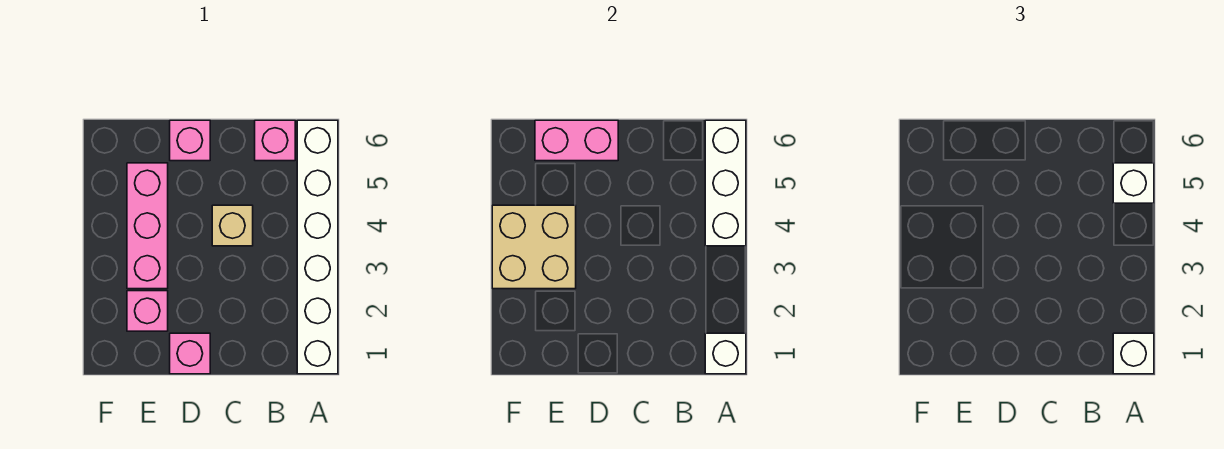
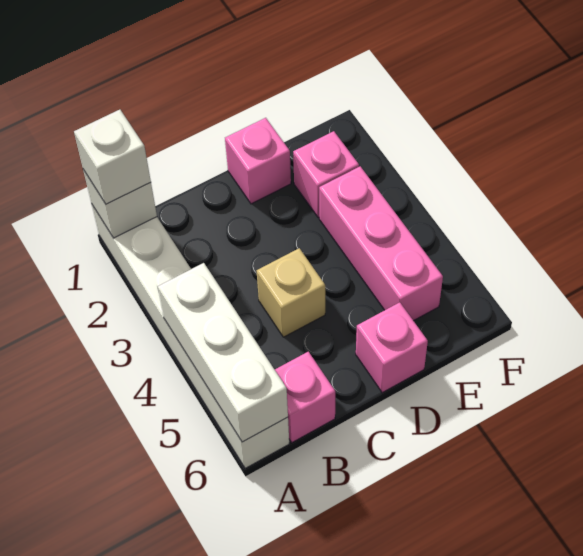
white 1x1 brick [1113,163,1154,203] -> none
pink 1x2 brick [535,120,618,161] -> none
tan 2x2 brick [492,205,576,289] -> none

